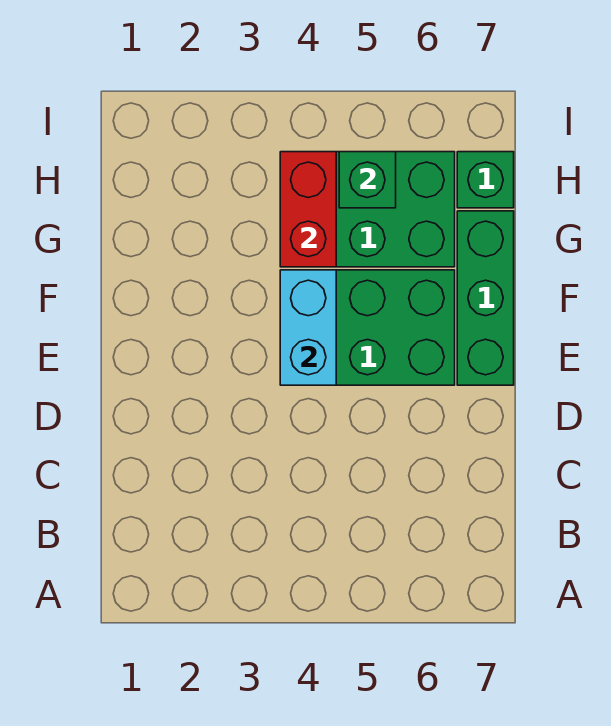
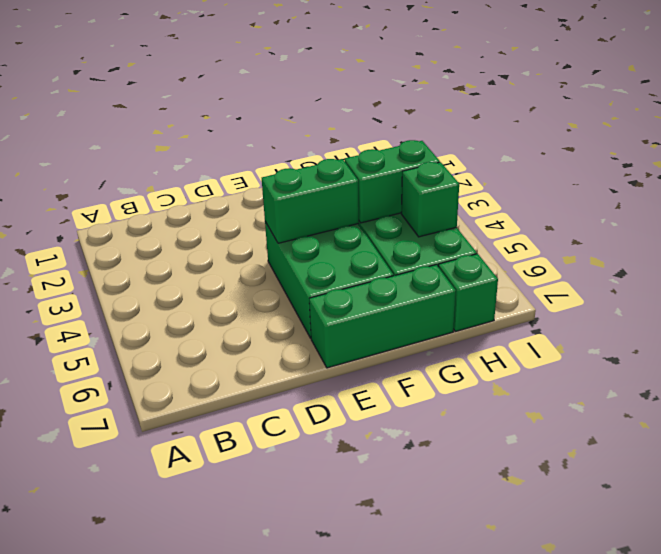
cyan 1x2 brick [280,270,336,385] -> green 1x2 brick [262,159,359,243]
red 1x2 brick [280,152,336,267] -> green 1x2 brick [345,140,440,223]

